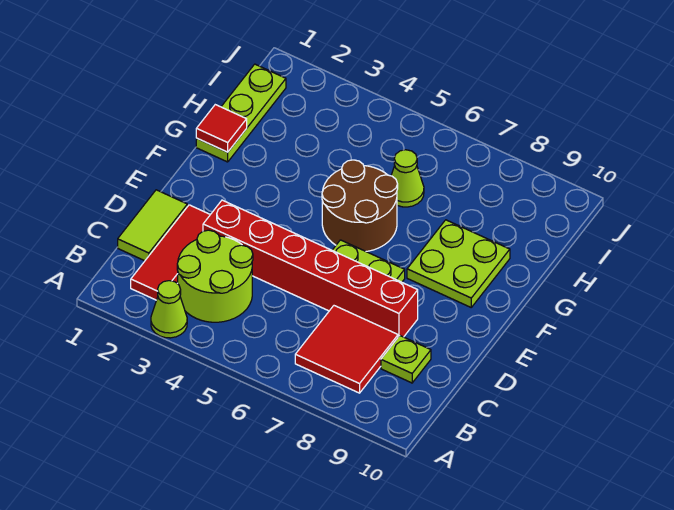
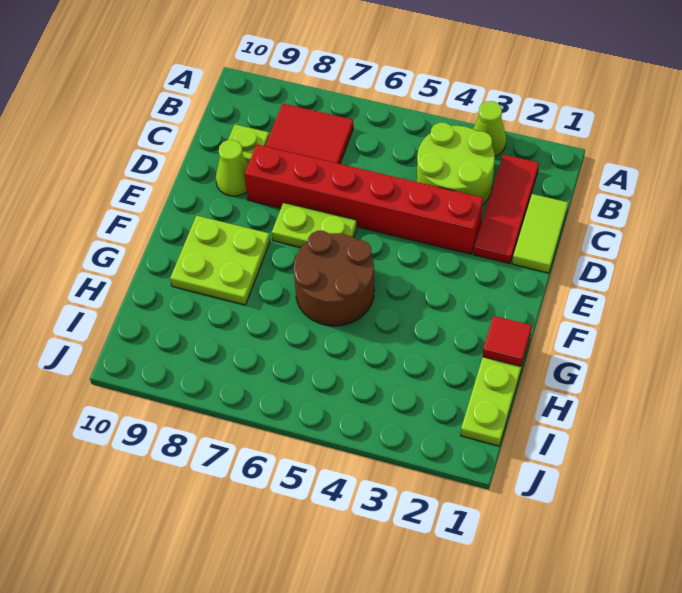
lime 1x1 cone [391,150,424,207] -> lime 1x1 cone moved to [216,140,248,196]

